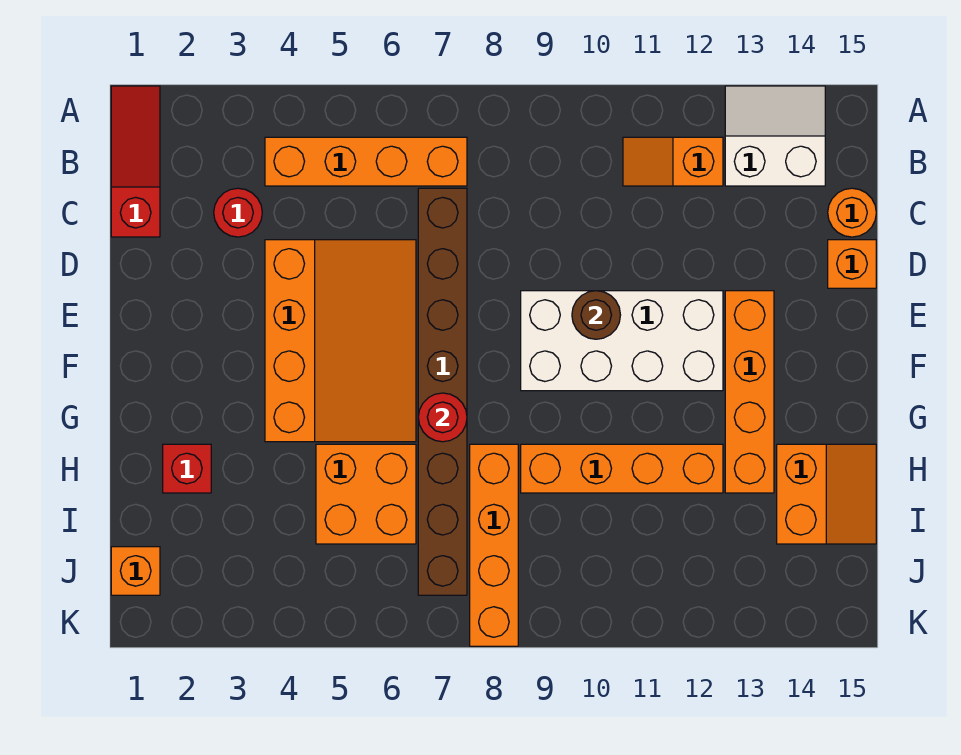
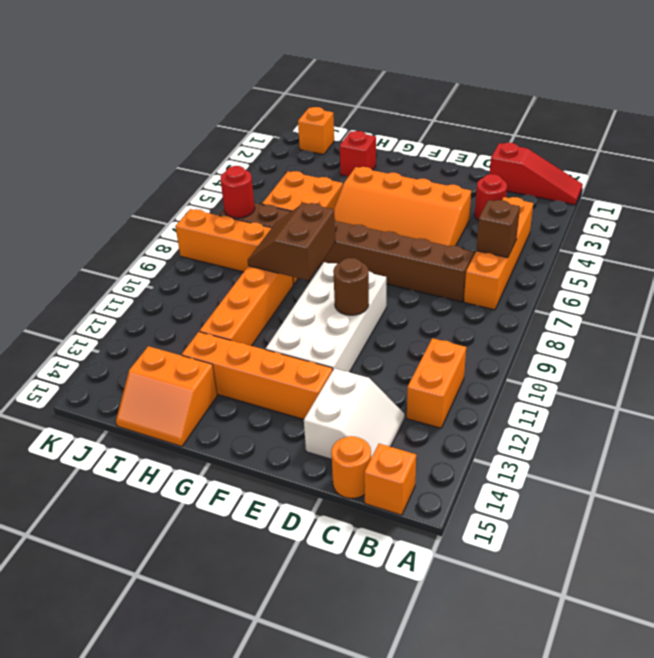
white 2x2 slope [725,86,825,186] -> white 2x2 slope moved to [304,368,404,459]
none -> brown 1x1 brick [476,200,520,258]
orange 1x2 slope [623,137,723,186] -> orange 1x2 brick [407,338,466,428]
orange 1x1 brick [828,240,876,288] -> orange 1x1 brick moved to [364,444,416,515]
red 1x1 round brick [418,393,467,442] -> red 1x1 round brick moved to [221,166,255,218]
none -> brown 2x2 slope [248,203,335,281]

